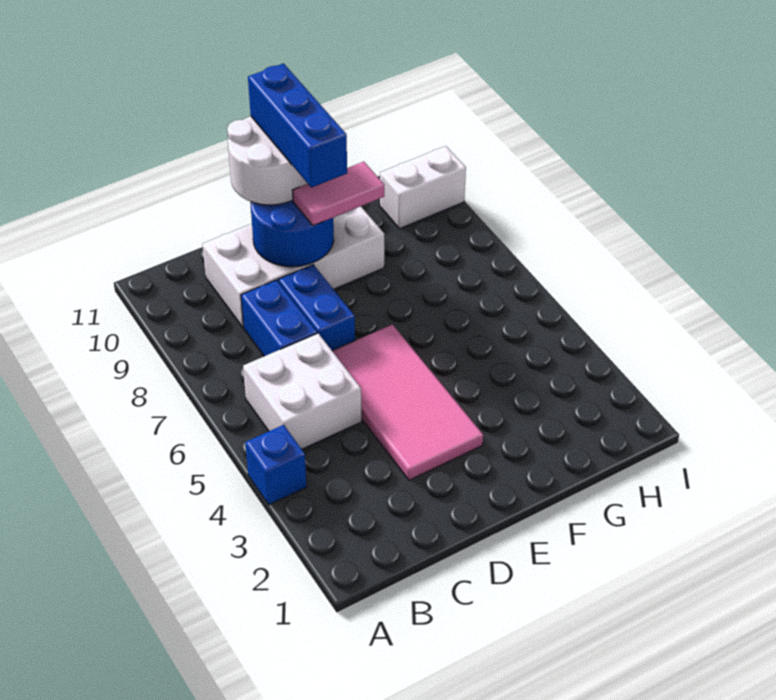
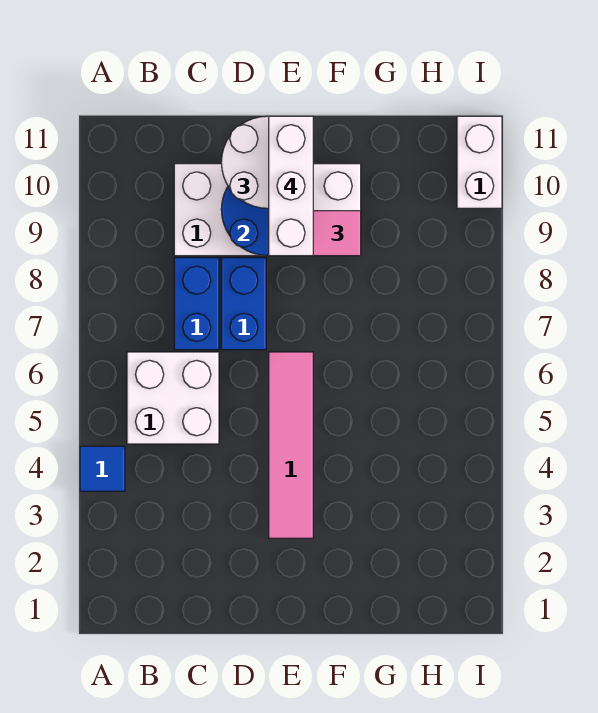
blue 1x1 brick [245,425,307,505] -> blue 1x1 tile [80,446,125,491]
pink 2x4 tile [332,324,483,480] -> pink 1x4 tile [269,352,313,538]
blue 1x3 brick [248,63,347,188] -> white 1x3 brick [269,116,313,256]
white 1x2 brick [380,146,466,229] -> white 1x2 brick turned to [457,116,502,208]

